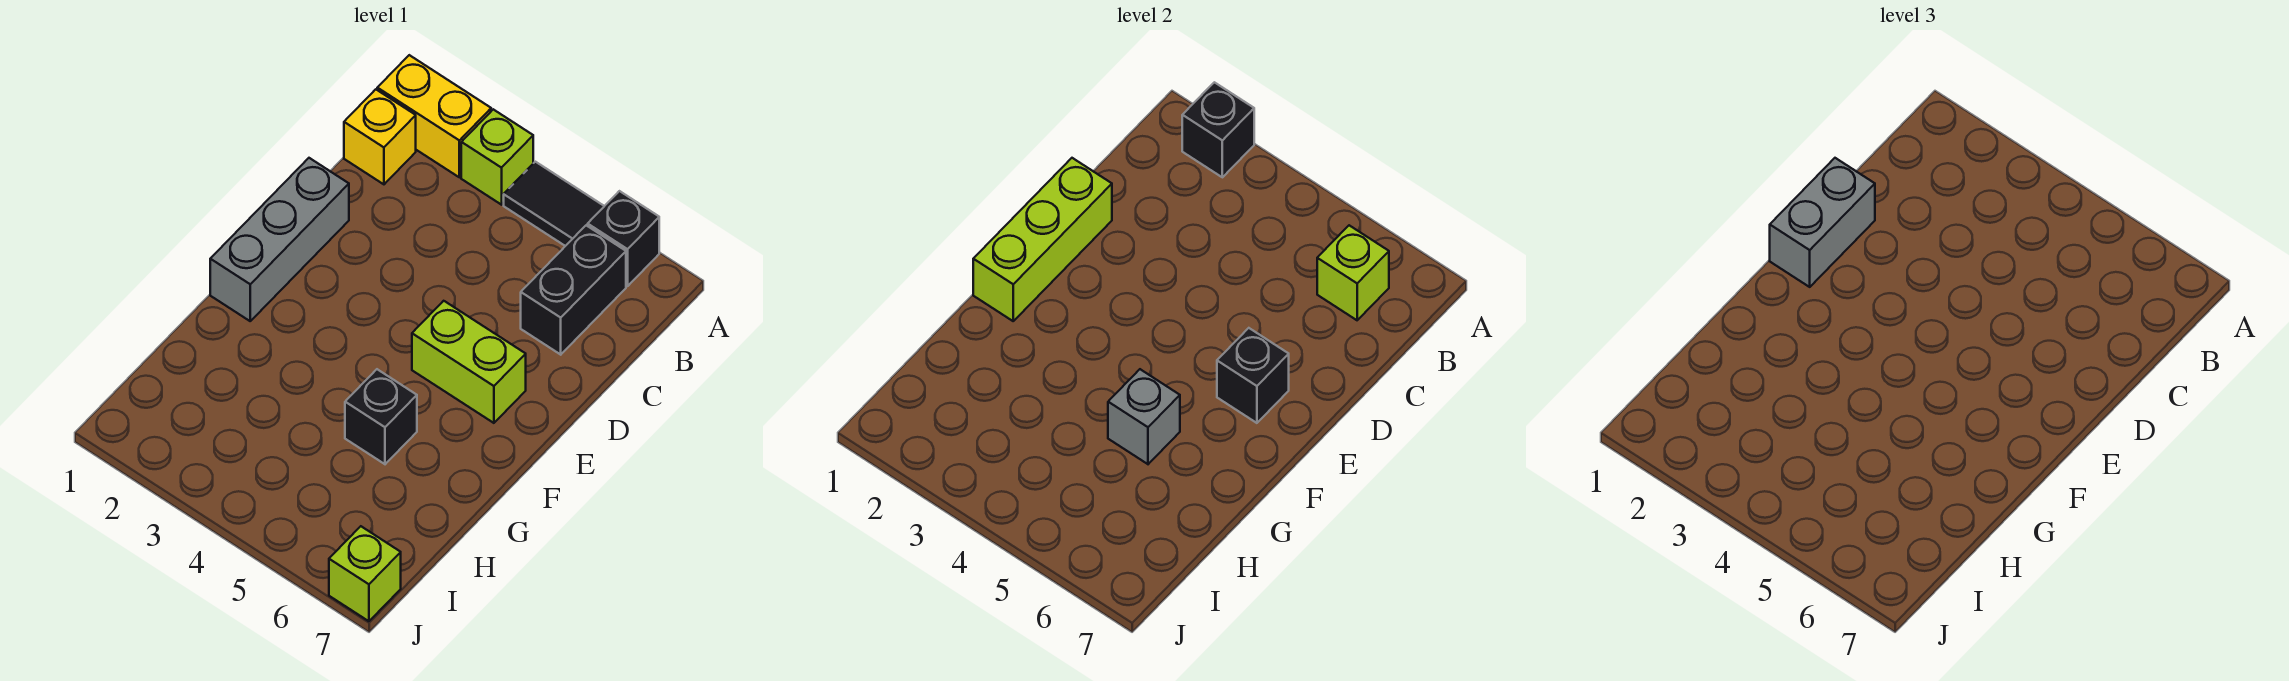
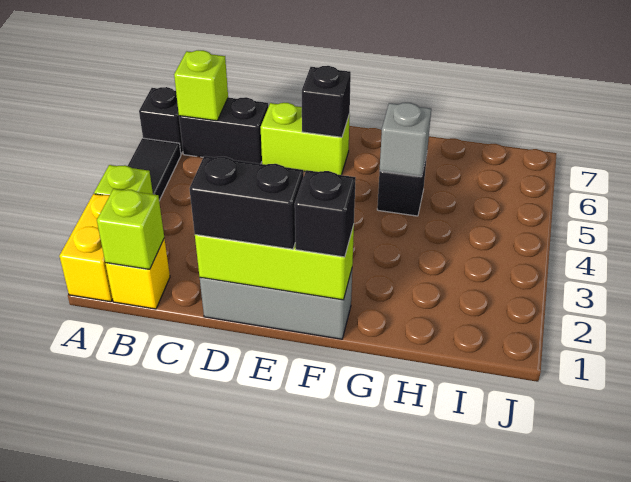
black 1x1 brick [1182,82,1254,177] -> black 1x1 brick moved to [295,170,356,257]
grey 1x2 brick [1770,158,1875,287] -> black 1x2 brick [189,156,304,249]
lime 1x2 brick [412,301,526,423] -> lime 1x2 brick turned to [261,103,350,175]
lime 1x1 brick [329,526,401,621] -> lime 1x1 brick moved to [97,189,164,269]

